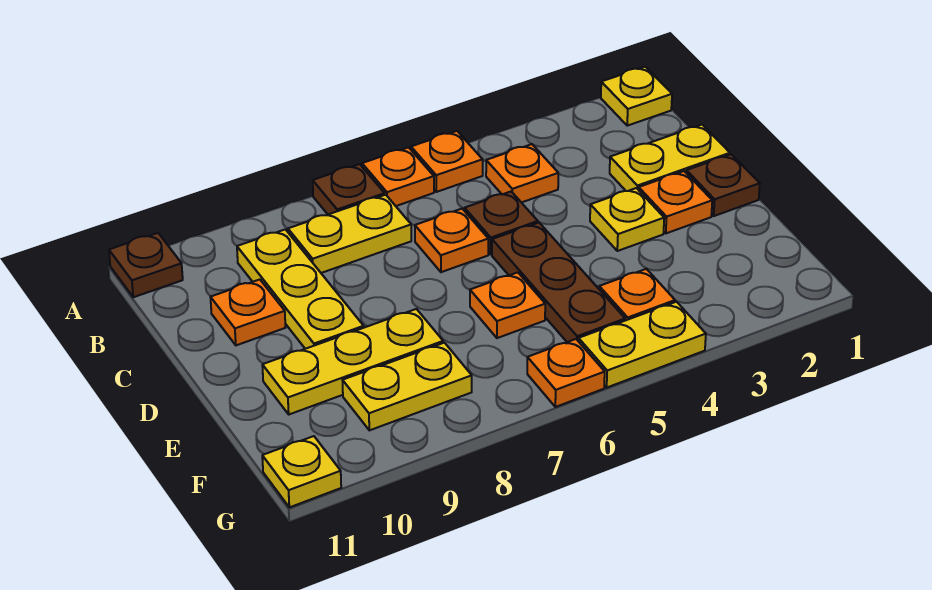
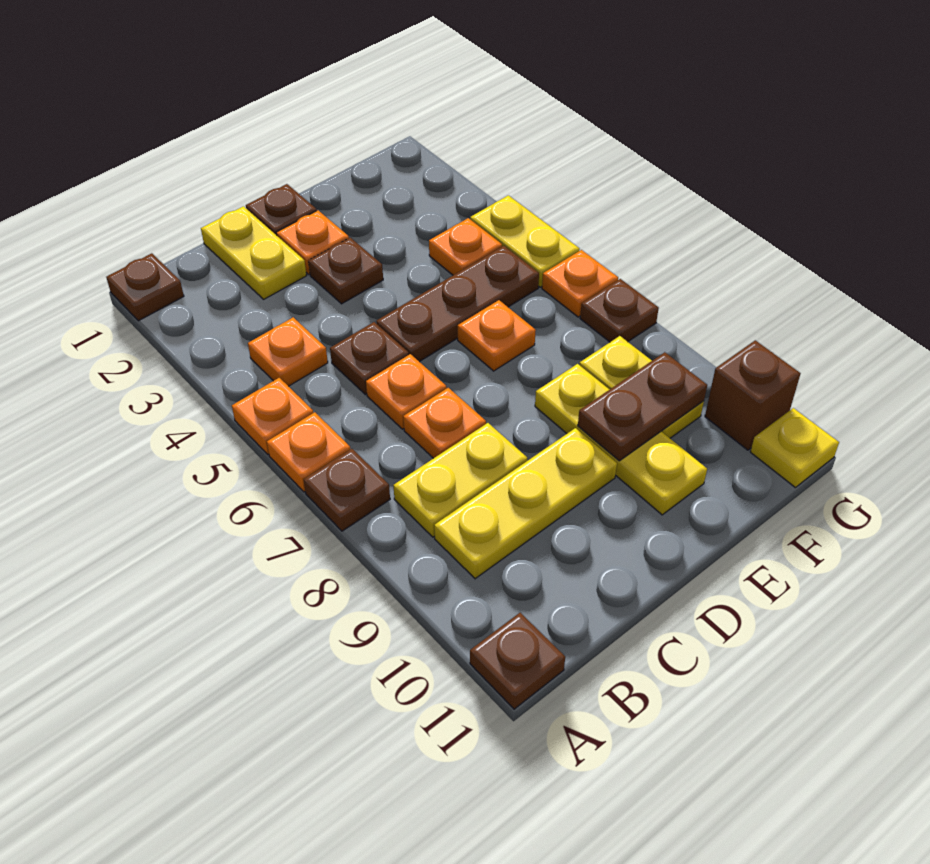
yellow 1x1 plate [601,67,672,126] -> brown 1x1 plate [106,253,184,321]
yellow 1x2 plate [288,195,411,273] -> yellow 1x2 plate turned to [393,423,527,537]
orange 1x1 plate [210,280,286,345] -> orange 1x1 plate moved to [403,388,486,458]
yellow 1x1 plate [590,188,664,251] -> brown 1x1 plate [308,238,383,304]
none -> brown 1x2 plate [578,352,707,461]
none -> brown 1x1 plate [580,279,659,342]
none -> brown 1x1 brick [705,340,801,450]

